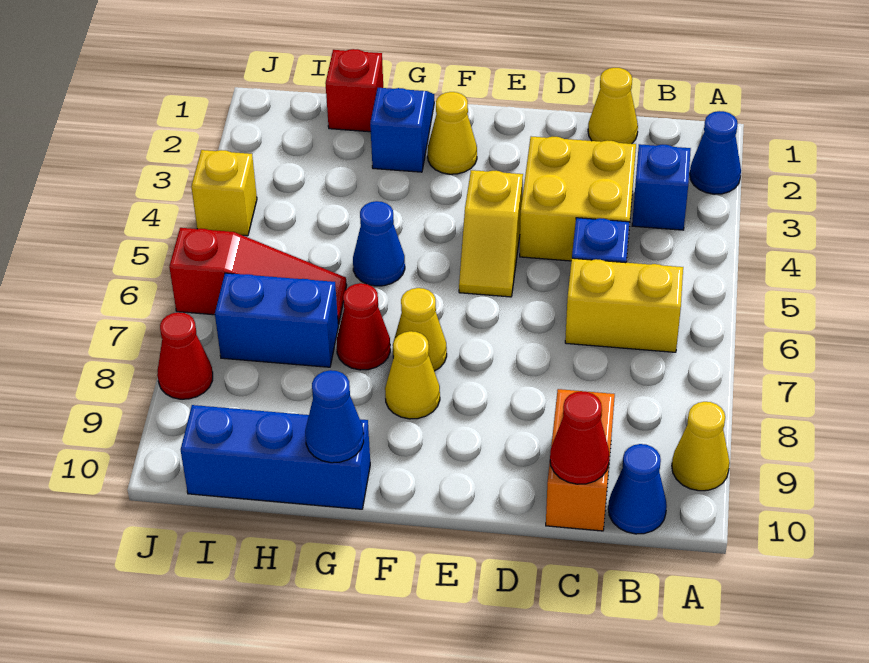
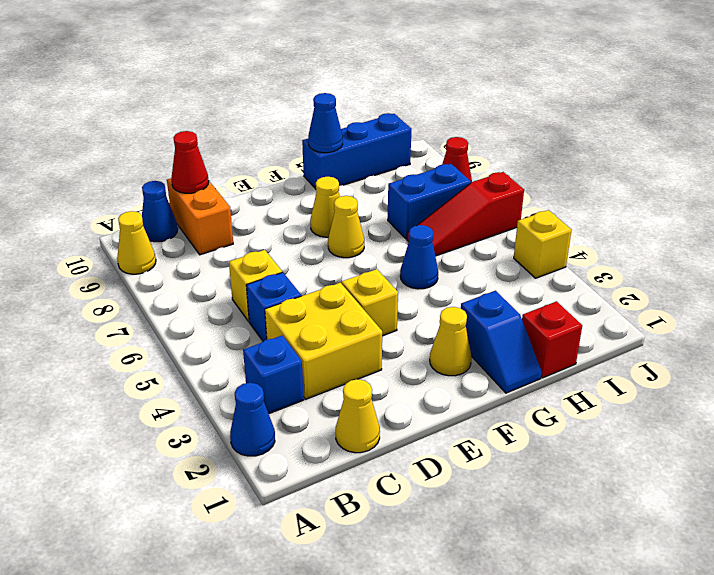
yellow 1x2 brick [565,258,683,352] -> yellow 1x1 brick [229,250,282,321]
red 1x1 cone [337,283,390,370] -> none

